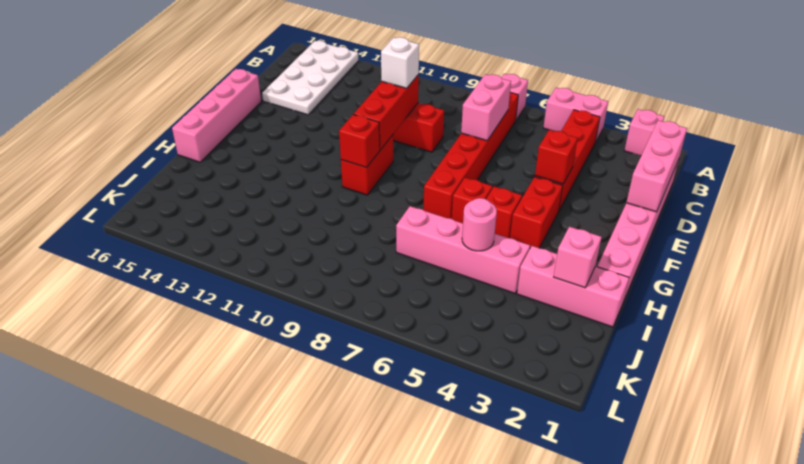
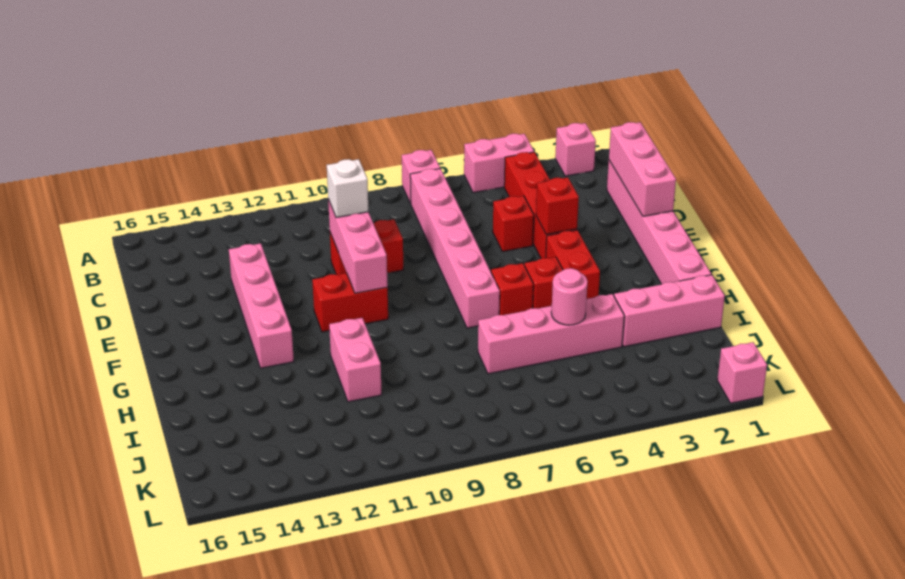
white 2x4 plate [262,41,358,115] -> none
red 1x6 brick [423,92,518,219] -> pink 1x6 brick [410,169,500,328]
pink 1x2 brick [461,74,511,141] -> pink 1x2 brick moved to [329,318,382,402]
red 1x3 brick [354,75,419,150] -> pink 1x3 brick [328,199,388,293]
pink 1x4 brick [172,69,261,162] -> pink 1x4 brick moved to [229,243,294,368]
red 1x2 brick [341,135,393,195] -> red 1x2 brick turned to [312,273,388,332]
red 1x1 brick [339,114,380,168] -> red 1x1 brick moved to [493,196,534,252]
pink 1x1 brick [554,227,601,288] -> pink 1x1 brick moved to [717,342,767,403]

